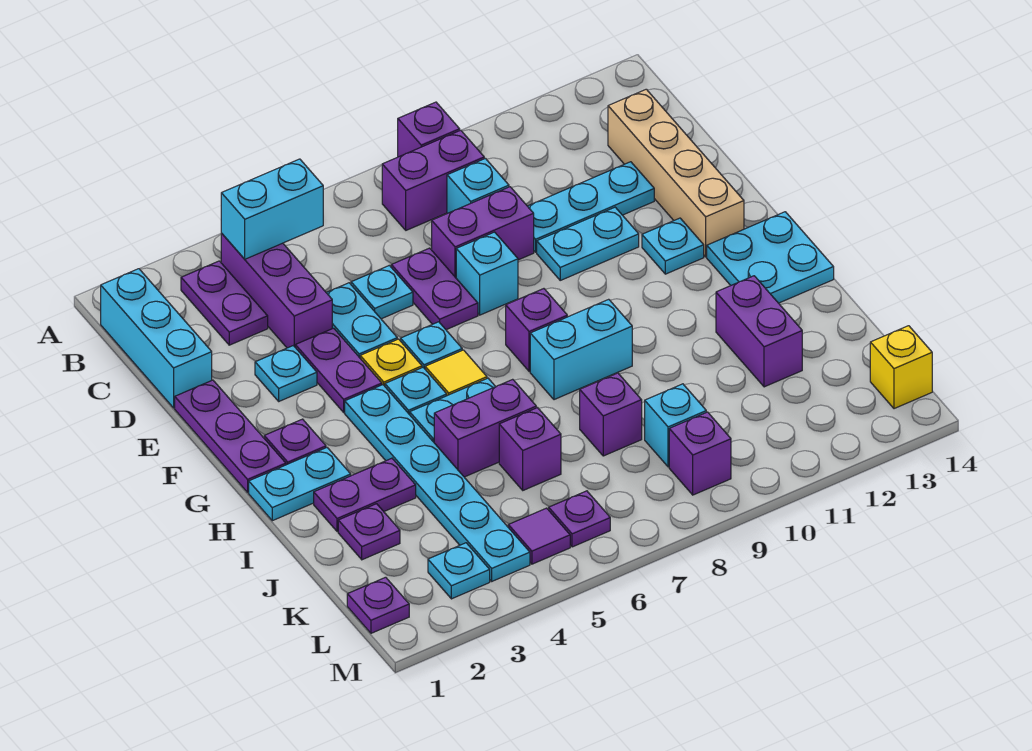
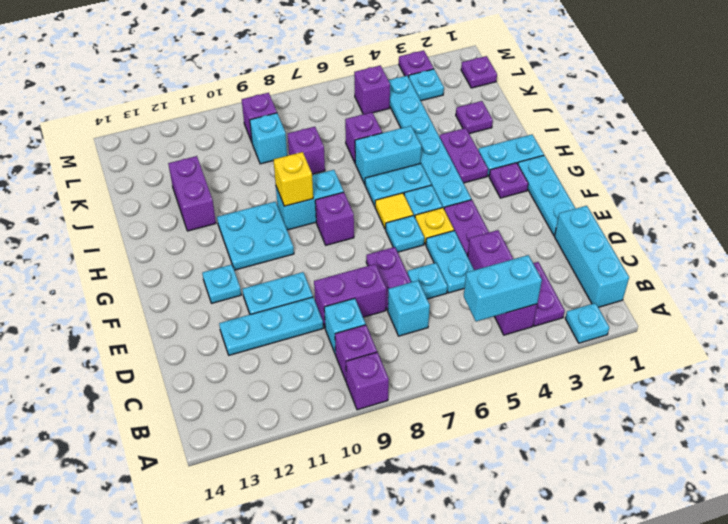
purple 1x2 brick [382,130,484,230] -> purple 1x1 brick [335,325,377,381]
tan 1x4 brick [608,89,744,257] -> none
purple 1x3 plate [175,380,286,492] -> cyan 1x3 plate [518,155,576,236]
cyan 1x1 plate [255,346,317,401] -> cyan 1x1 plate moved to [565,303,609,343]
cyan 1x1 brick [456,232,518,315] -> cyan 1x1 brick moved to [388,281,430,336]
cyan 2x2 plate [707,212,834,303] -> cyan 2x2 plate moved to [217,202,294,270]
purple 1x2 plate [314,458,416,532] -> purple 1x2 plate turned to [440,128,488,183]
purple 1x2 brick [434,379,536,477] -> cyan 1x2 brick [355,126,421,184]
purple 1x1 tile [508,508,570,564] -> purple 1x1 brick [354,65,390,114]
purple 1x1 plate [549,491,610,547] -> purple 1x1 plate moved to [399,50,434,77]
yellow 1x1 brick [870,326,932,409] -> yellow 1x1 brick moved to [274,152,313,206]

